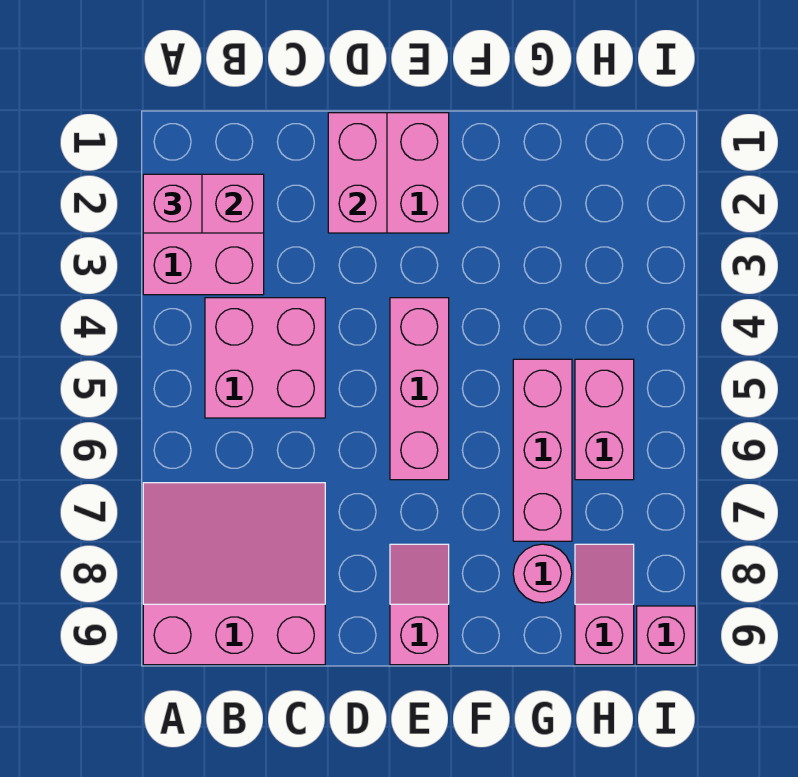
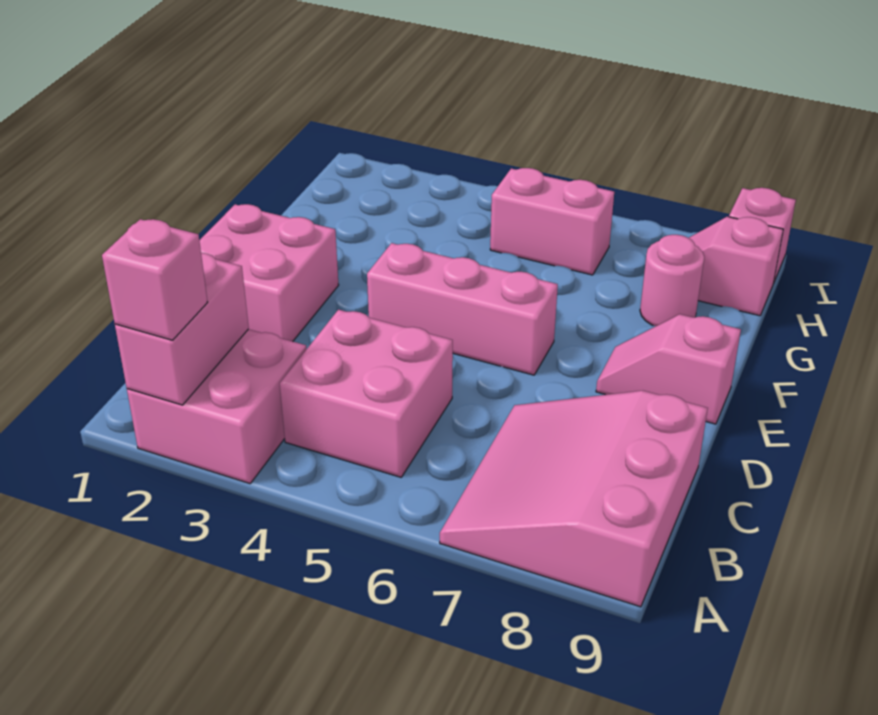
pink 1x2 brick [328,113,387,233] -> none
pink 1x3 brick [513,359,572,541] -> none

